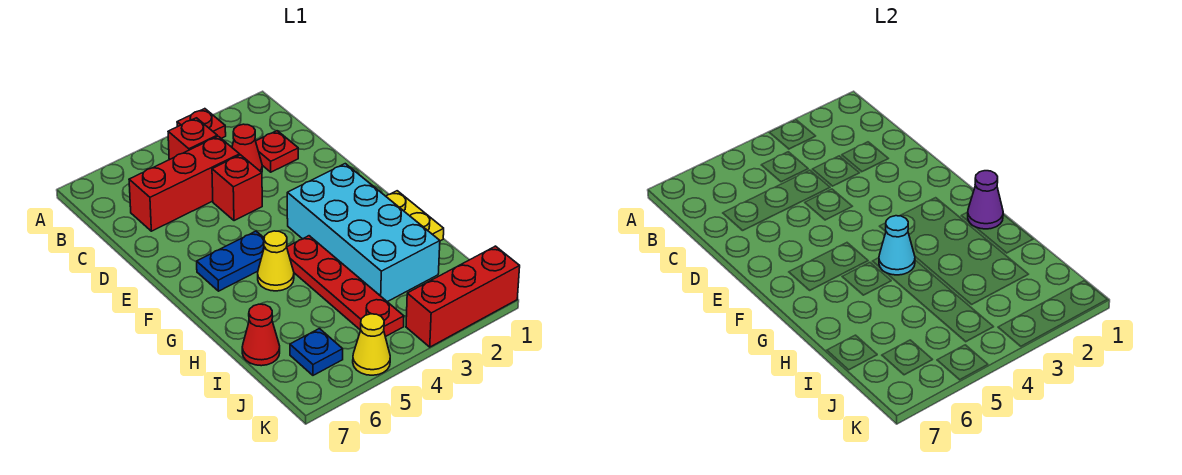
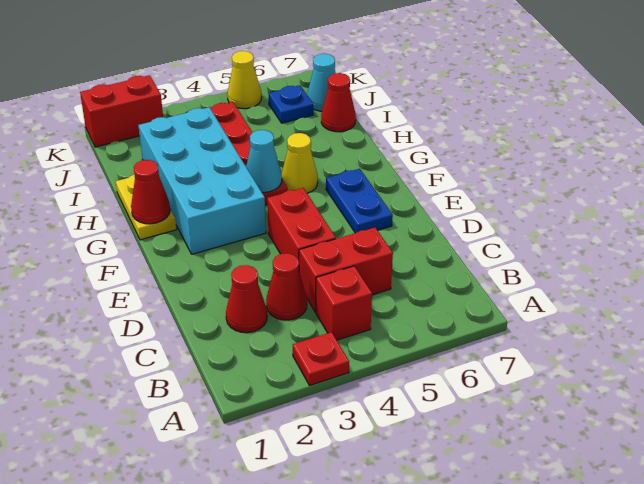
red 1x1 plate [256,131,298,172] -> red 1x1 cone [226,265,267,333]
red 1x3 brick [129,136,240,231] -> red 1x2 brick [299,228,393,312]
red 1x1 brick [212,155,262,221] -> red 1x2 brick [267,188,336,261]
blue 1x2 plate [197,231,264,291] -> blue 1x2 plate turned to [326,169,393,233]
purple 1x1 cone [968,171,1003,229] -> red 1x1 cone [131,160,170,224]
none -> cyan 1x1 cone [307,54,336,111]
red 1x3 brick [406,246,520,347] -> red 1x2 brick [80,75,163,147]

